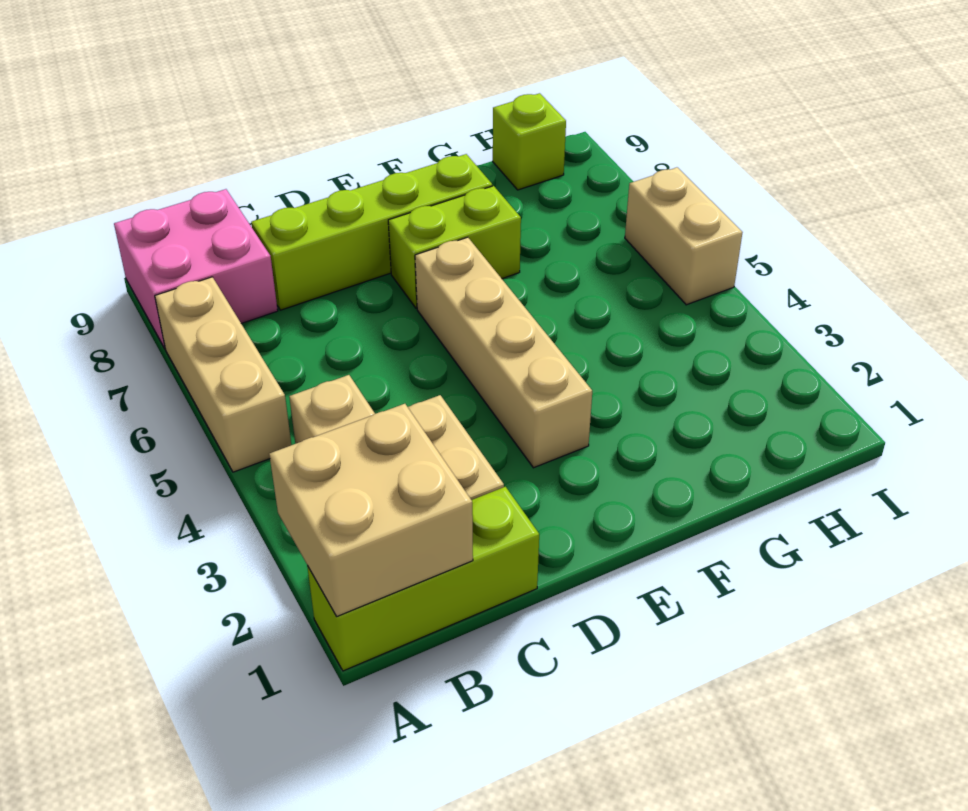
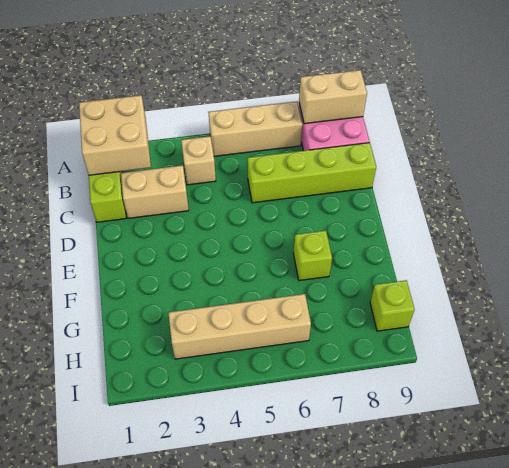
lime 1x4 brick [251,154,492,310] -> lime 1x4 brick turned to [248,143,376,203]
tan 1x4 brick [415,237,592,468] -> tan 1x4 brick moved to [168,294,311,359]
lime 1x2 brick [388,186,521,308] -> lime 1x1 brick [293,231,332,281]
tan 1x2 brick [625,167,743,305] -> tan 1x2 brick moved to [299,70,367,124]

